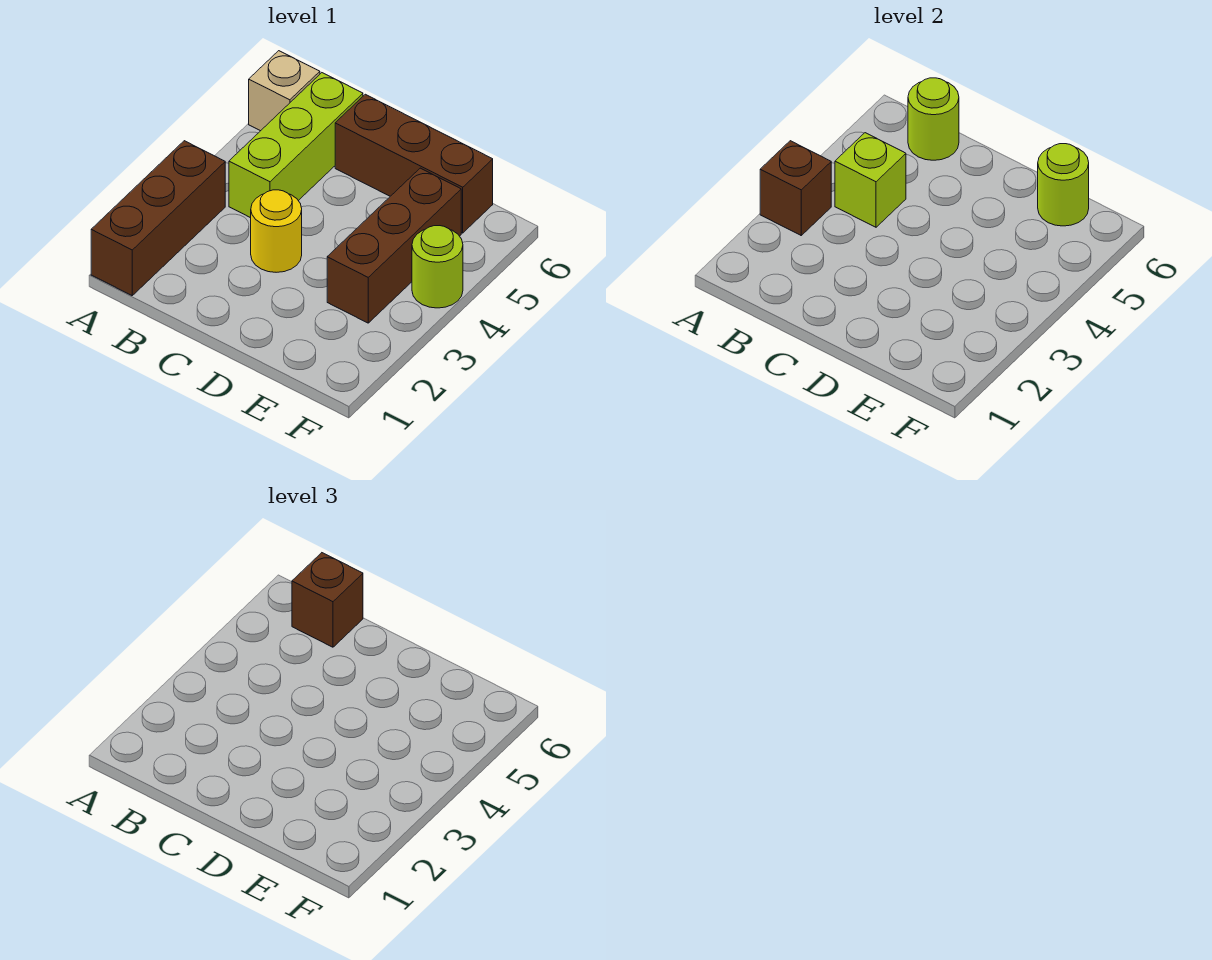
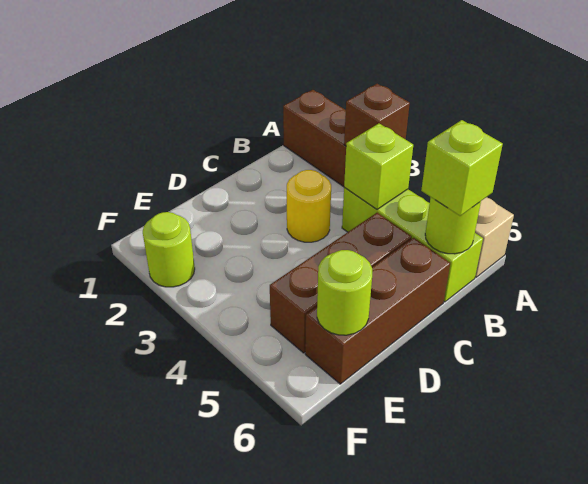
brown 1x1 brick [292,553,363,647] -> lime 1x1 brick [421,120,503,216]
brown 1x3 brick [327,168,461,323] -> brown 1x3 brick turned to [270,213,412,353]
lime 1x1 round brick [412,226,463,308] -> lime 1x1 round brick moved to [143,212,195,287]

